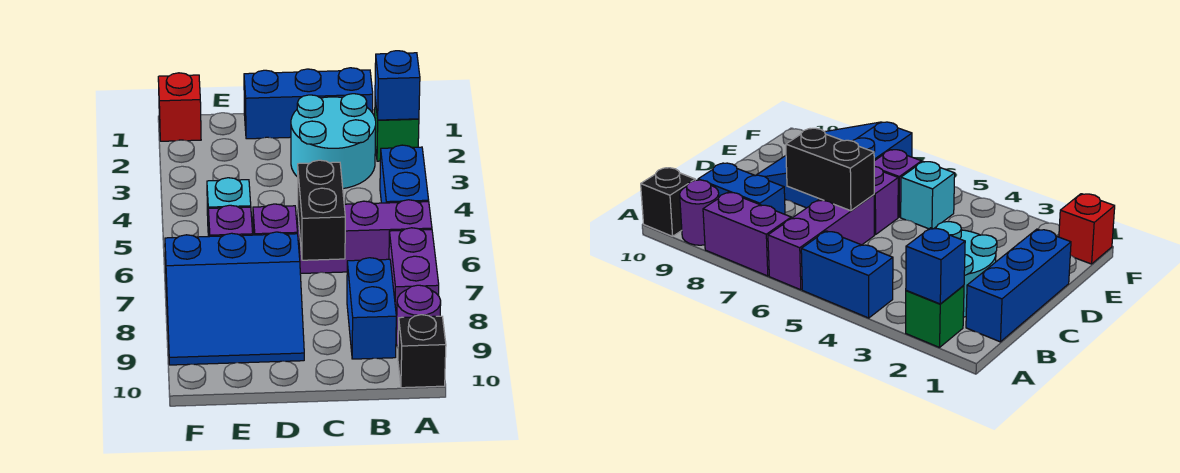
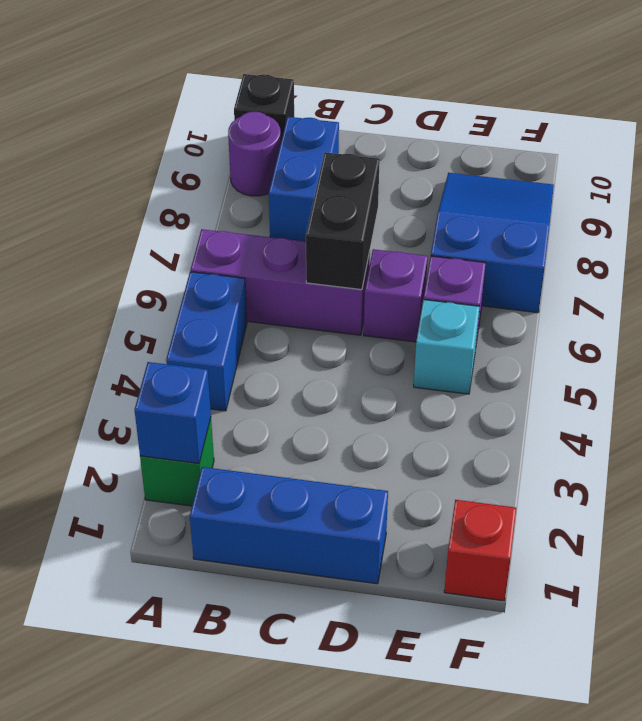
purple 1x2 brick [389,228,439,328] -> none
cyan 2x2 round brick [291,94,376,189] -> none
blue 3x3 slope [165,232,304,365] -> blue 2x3 slope [431,173,554,313]

